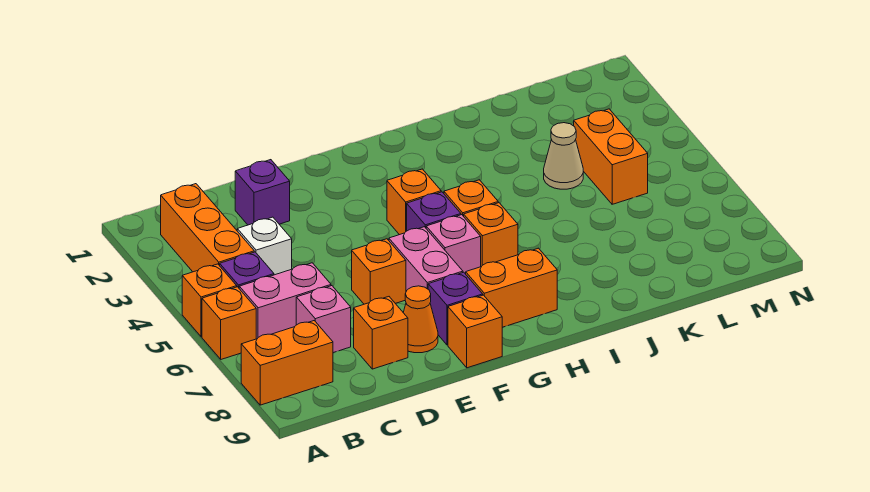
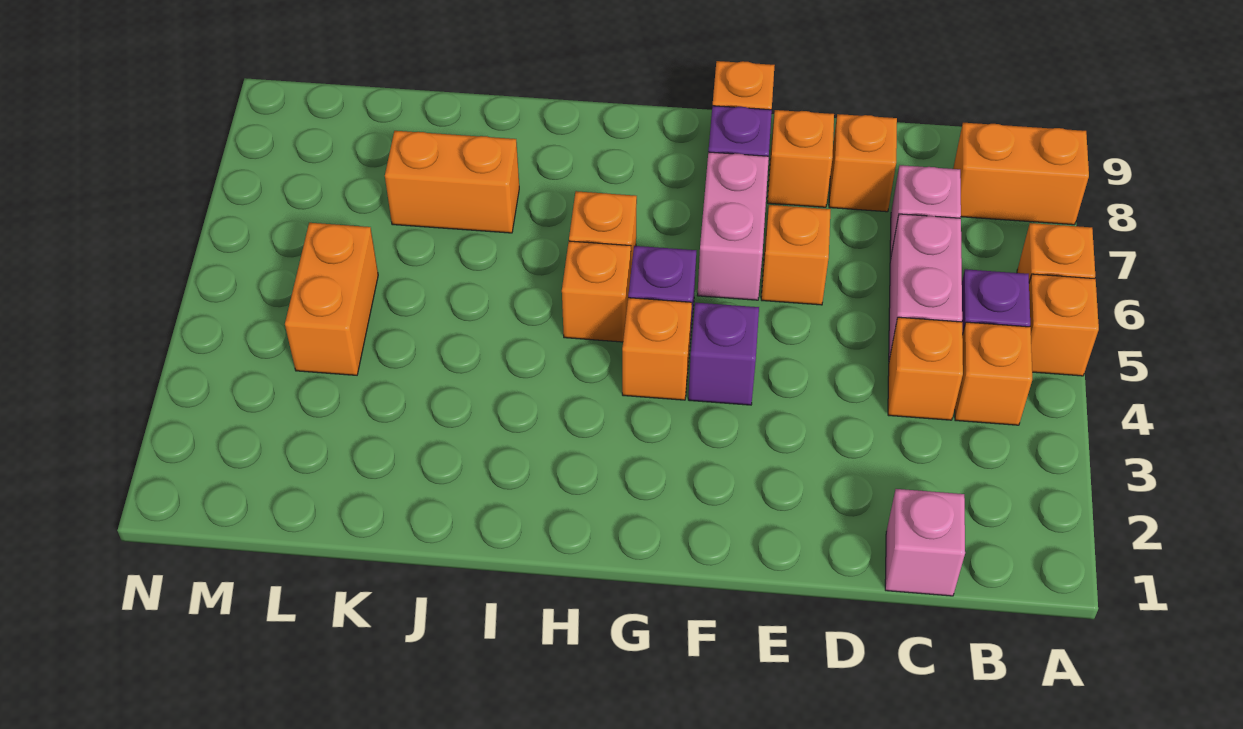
orange 1x3 brick [161,184,254,272] -> orange 1x1 brick [955,322,1032,425]
pink 1x2 brick [239,263,331,339] -> pink 1x2 brick turned to [889,214,962,360]
white 1x1 brick [237,217,292,275] -> orange 1x1 brick [888,317,963,420]
purple 1x1 brick [235,160,290,225] -> purple 1x1 brick moved to [688,303,759,405]
orange 1x1 cone [403,286,438,353] -> orange 1x1 brick [767,110,834,207]
pink 1x1 brick [426,215,481,274] -> pink 1x1 brick moved to [885,489,965,596]
orange 1x2 brick [466,248,557,327] -> orange 1x2 brick moved to [385,131,519,233]
tan 1x1 cone [544,123,583,189] -> none

